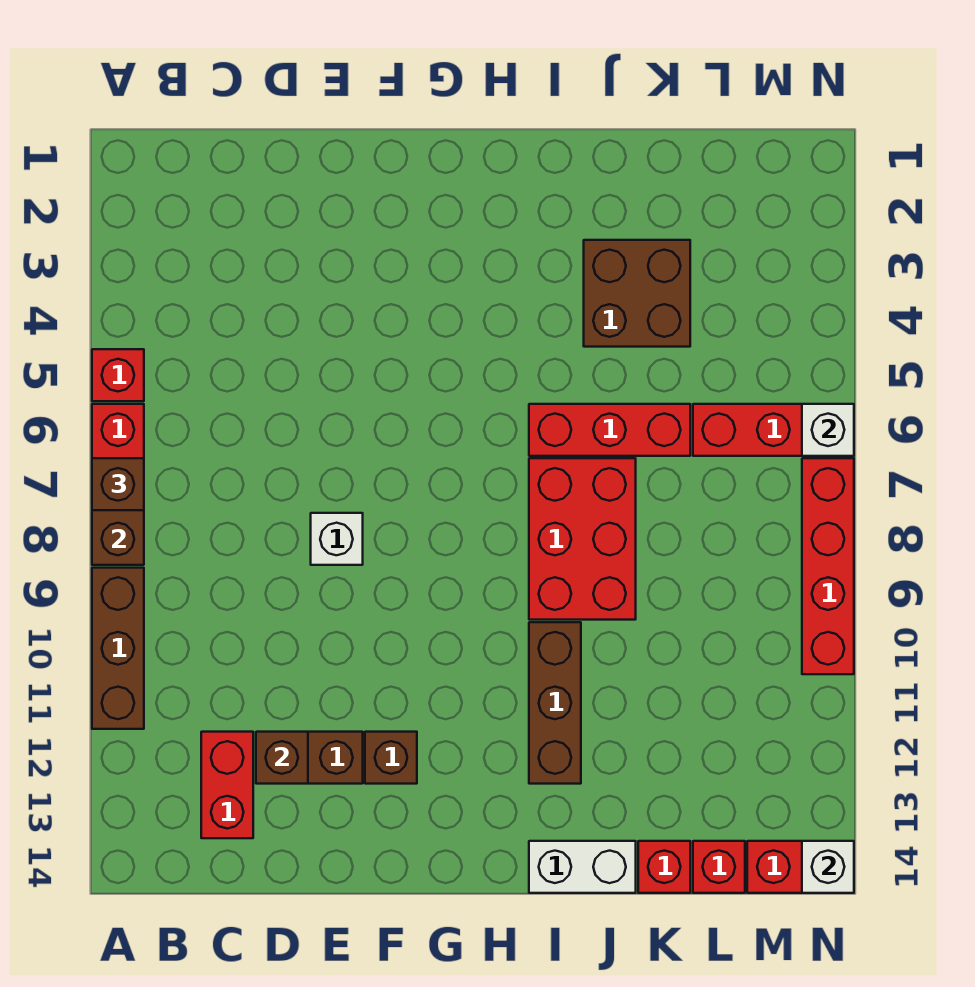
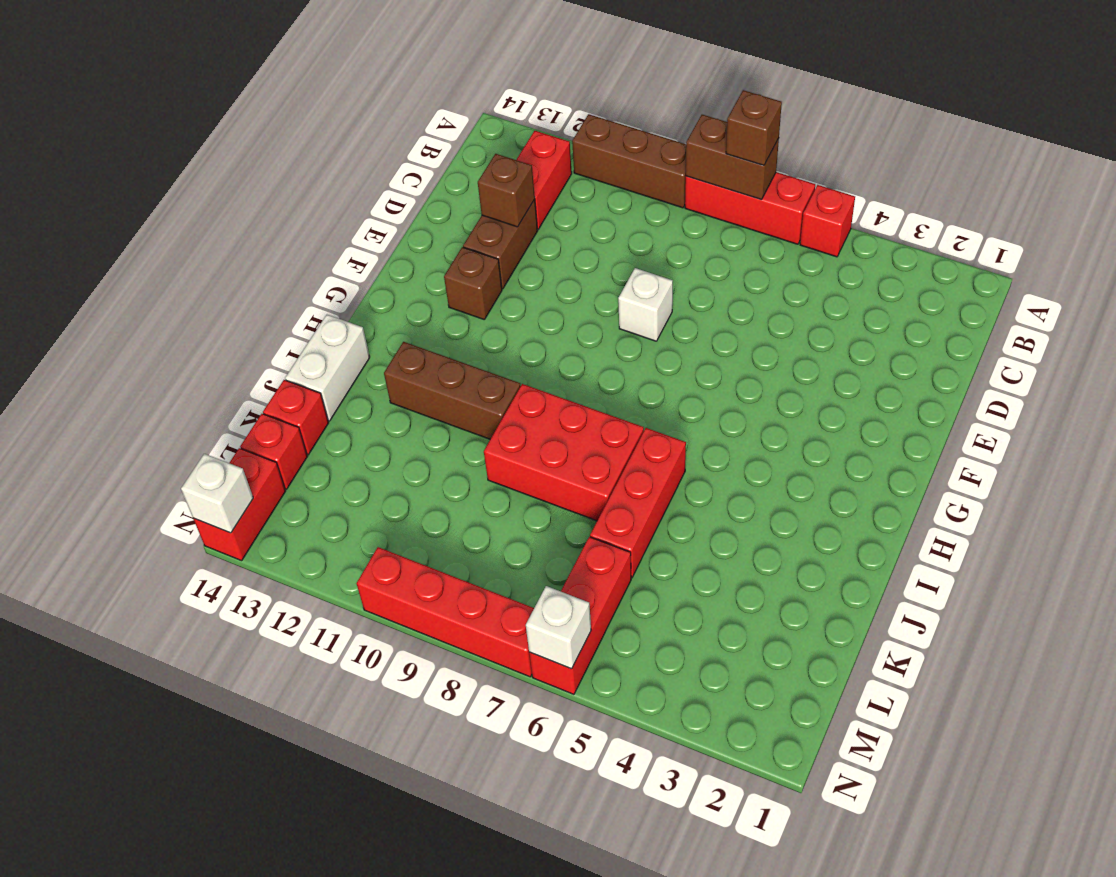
red 1x2 brick [201,732,253,838] -> red 1x2 brick turned to [517,131,572,229]
brown 2x2 brick [584,240,690,347] -> none

